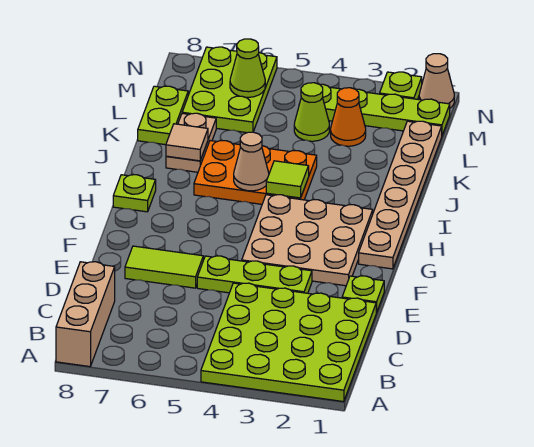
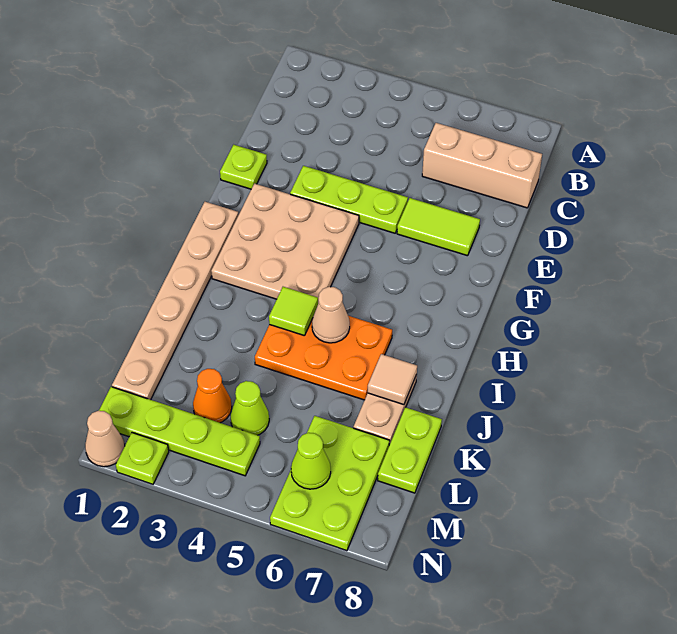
lime 4x4 plate [201,283,376,402] -> none
tan 1x3 brick [56,262,115,367] -> tan 1x3 brick turned to [422,123,542,208]
lime 1x1 plate [113,175,156,212] -> none

